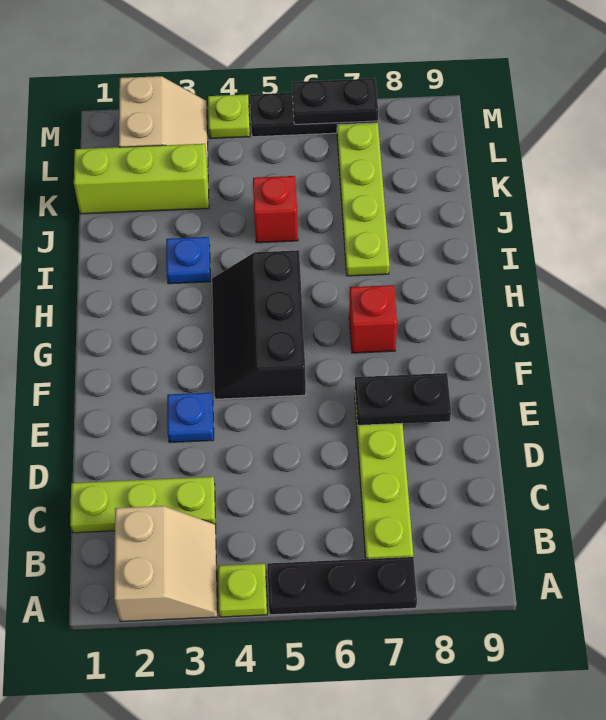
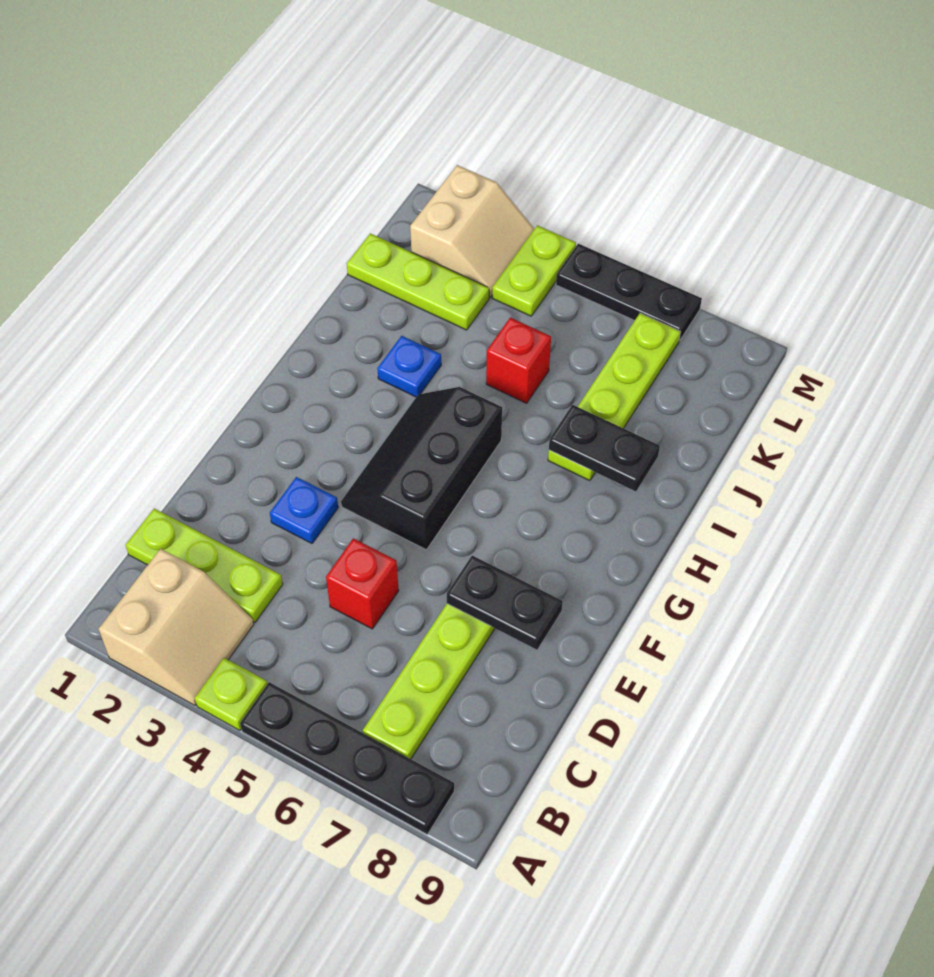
black 1x3 plate [268,557,417,615] -> black 1x4 plate [240,682,454,834]
red 1x1 brick [349,285,397,353] -> red 1x1 brick moved to [326,538,399,629]
lime 1x3 brick [74,144,209,214] -> lime 1x3 plate [347,233,489,330]
lime 1x1 plate [208,95,250,138] -> lime 1x2 plate [492,225,576,316]
black 1x2 plate [292,78,378,124] -> black 1x2 plate moved to [549,405,660,491]

